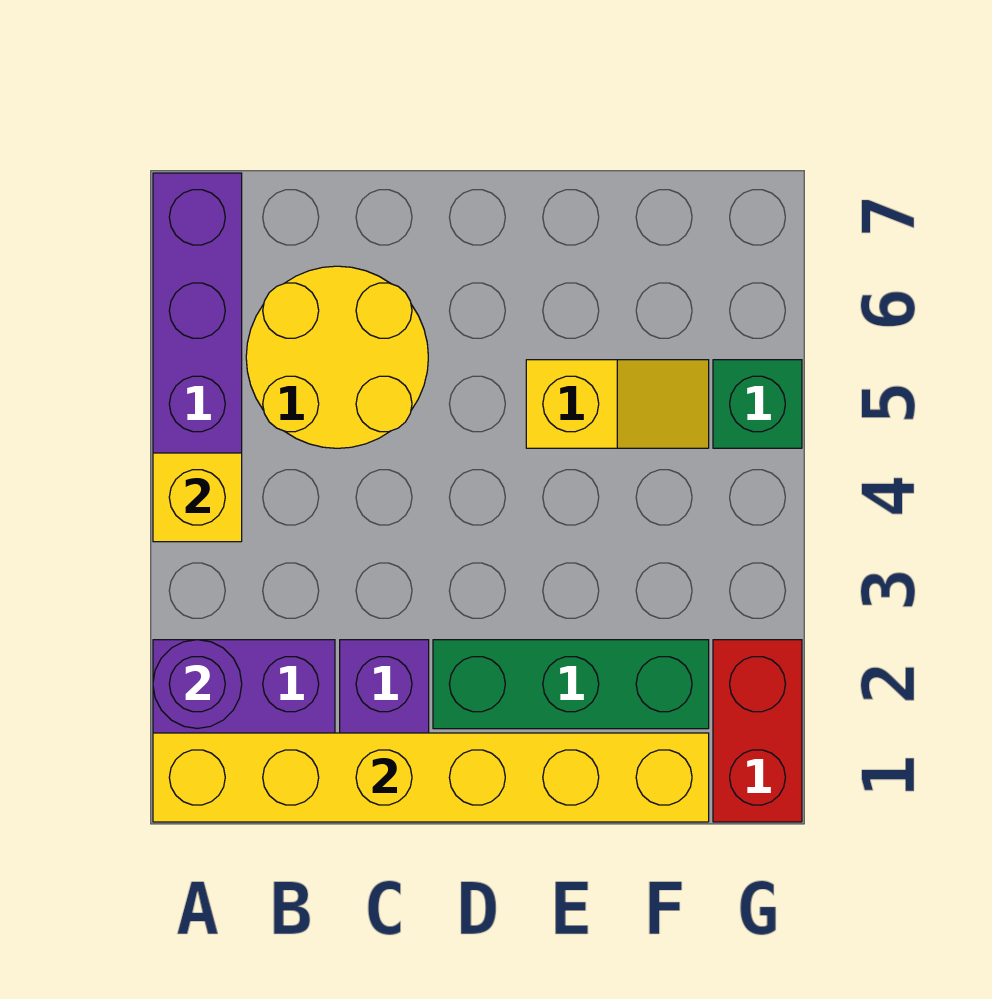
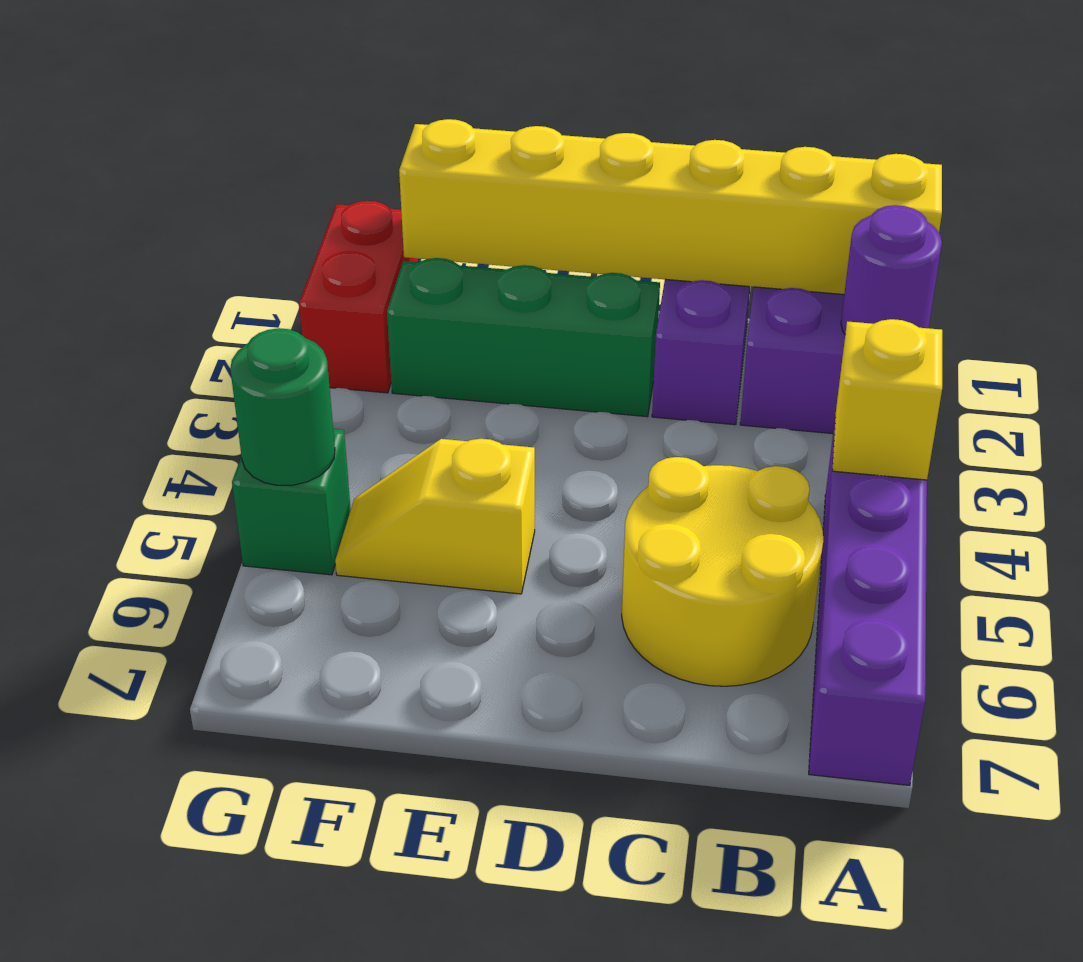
none -> green 1x1 round brick [230,328,335,485]

